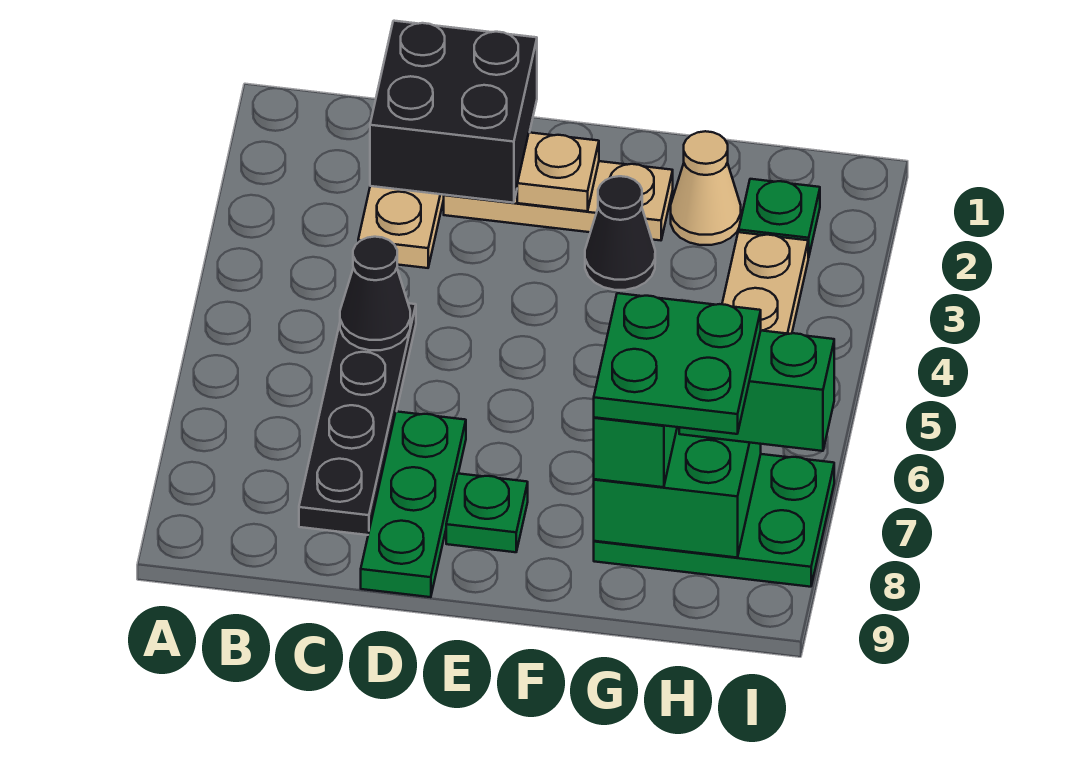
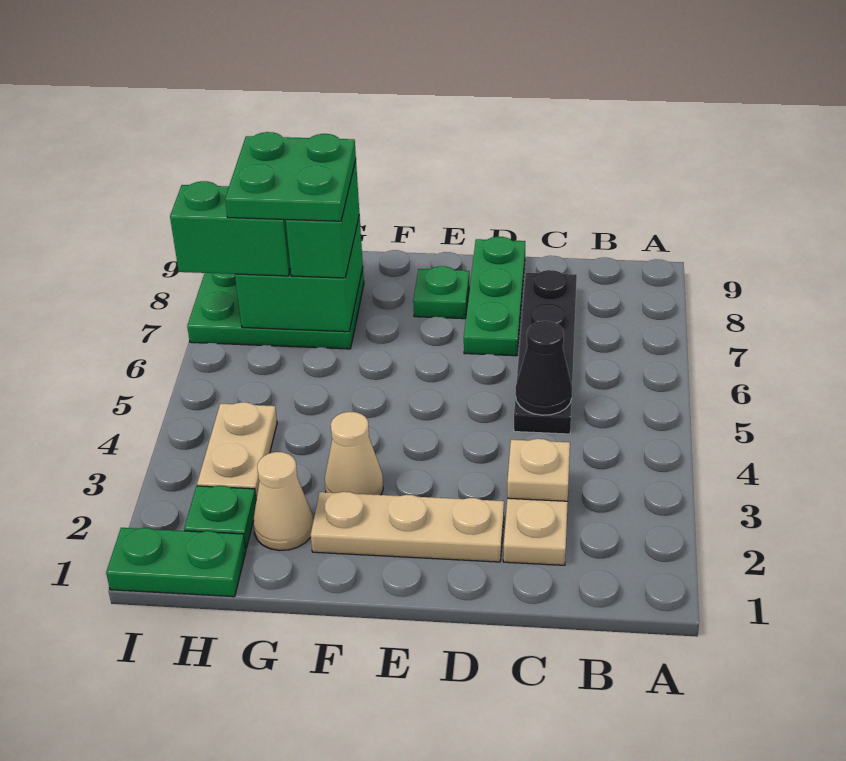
black 2x2 brick [370,21,537,203] -> none
tan 1x1 plate [517,132,599,211] -> tan 1x1 plate moved to [507,439,570,501]
black 1x1 cone [585,176,655,290] -> tan 1x1 cone [325,412,383,495]
none -> green 1x2 plate [106,528,246,597]

